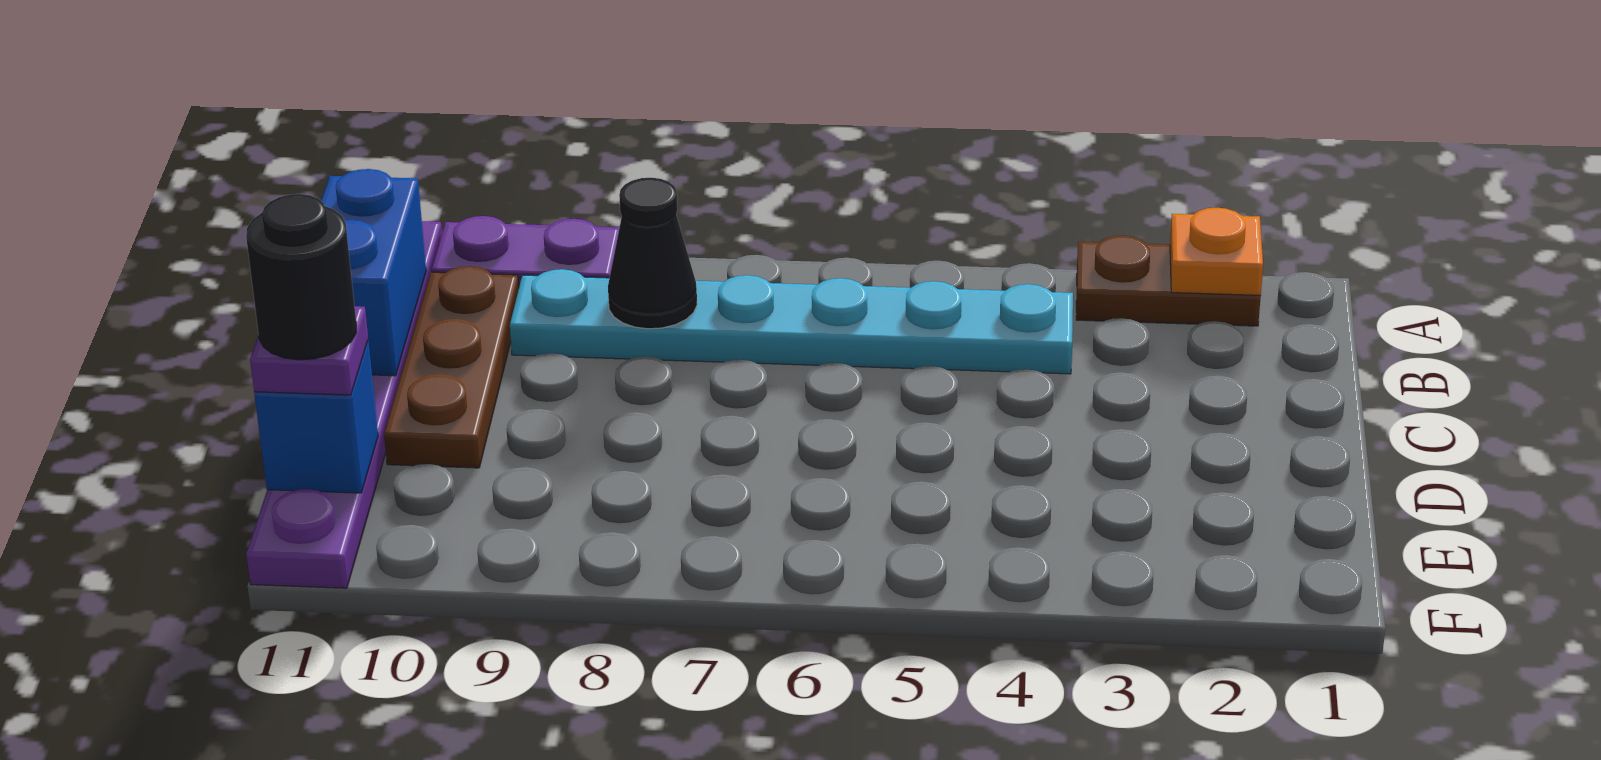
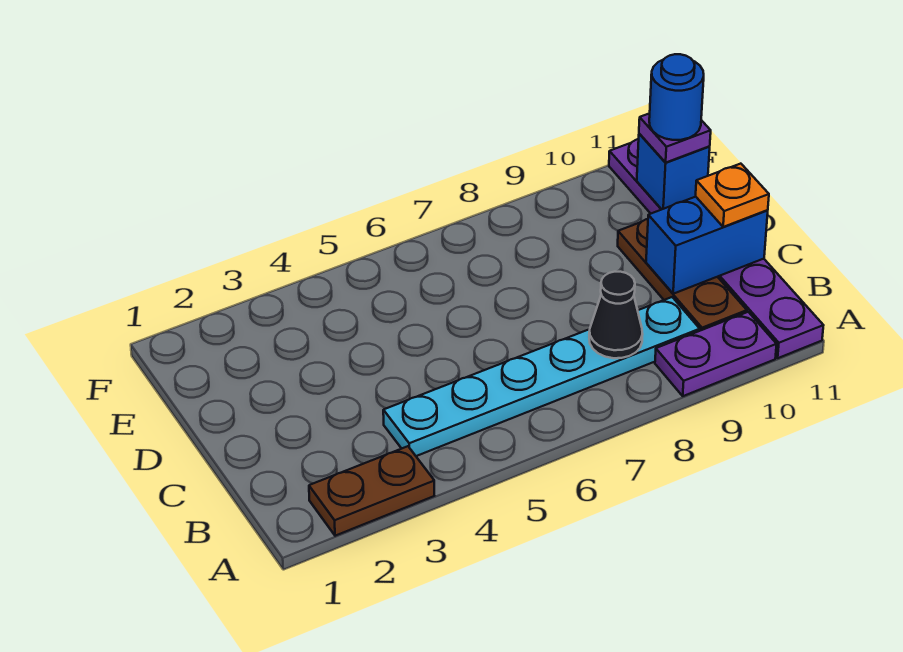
orange 1x1 plate [1170,208,1263,295] -> orange 1x1 plate moved to [696,164,769,227]
blue 1x2 brick [321,169,426,376] -> blue 1x2 brick turned to [646,197,768,294]
black 1x1 round brick [246,194,356,360] -> blue 1x1 round brick [649,54,704,140]

